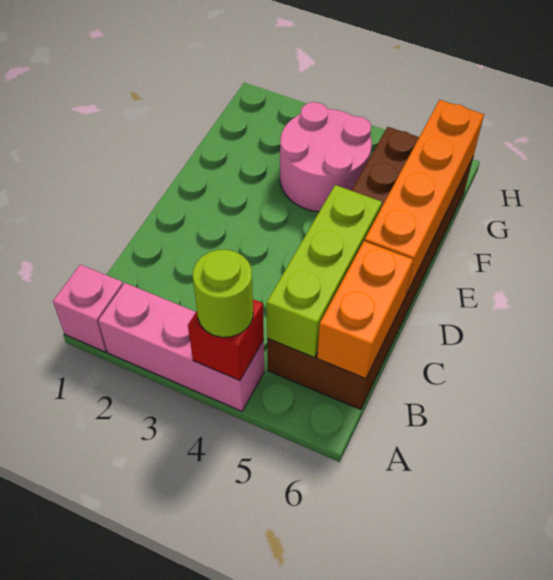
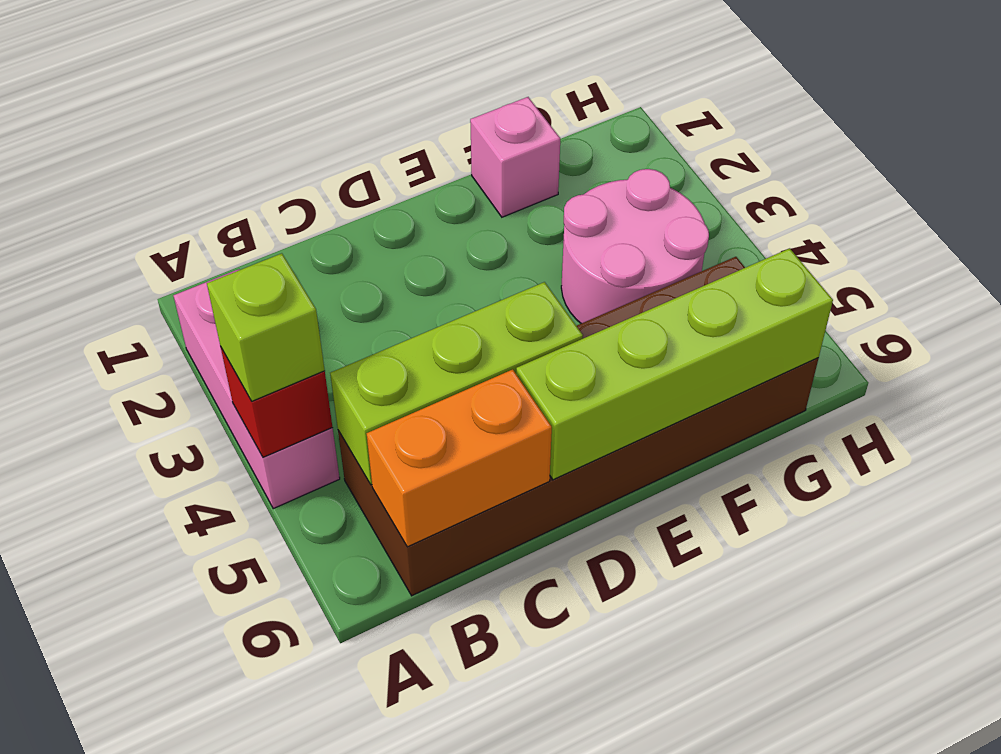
pink 1x1 brick [53,264,123,352] -> pink 1x1 brick moved to [470,97,560,217]
lime 1x1 round brick [193,250,253,337] -> lime 1x1 brick [207,253,325,401]
orange 1x4 brick [365,100,484,295] -> lime 1x4 brick [516,248,833,480]

